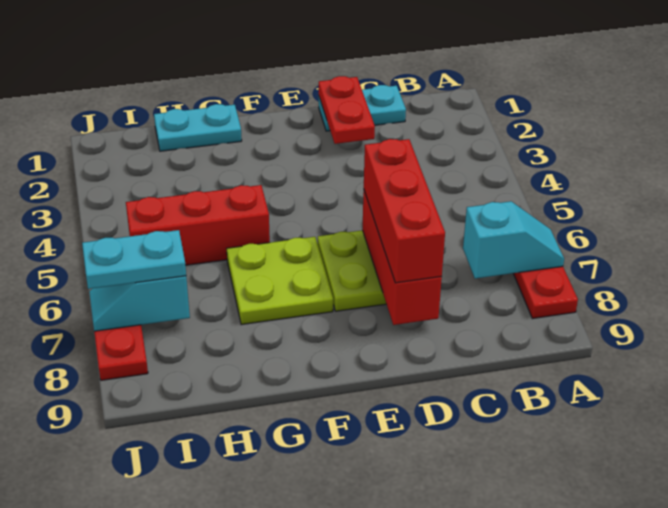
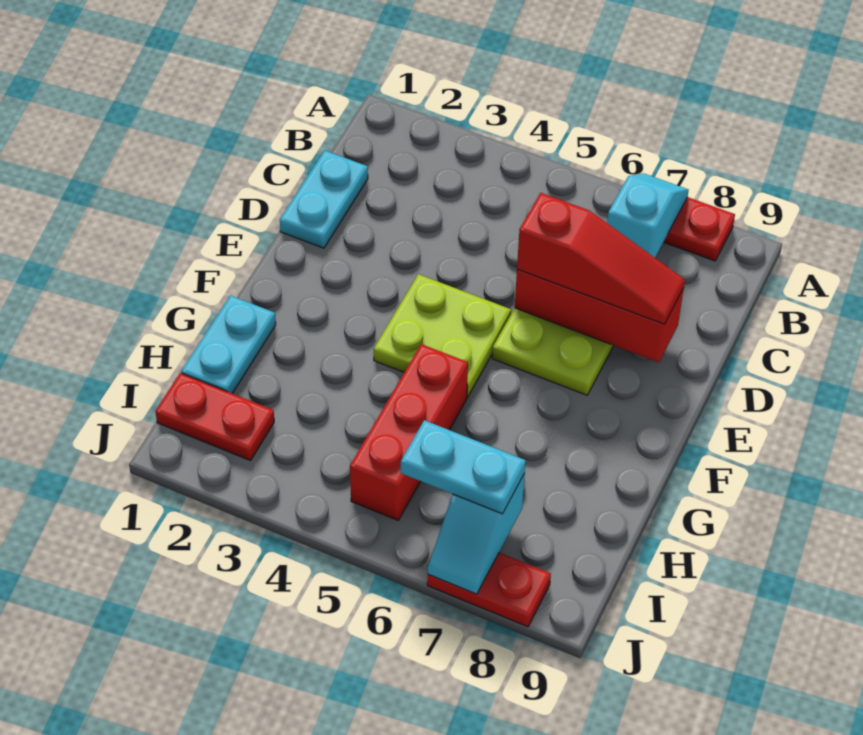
red 1x2 plate [319,76,375,144] -> red 1x2 plate moved to [155,373,274,461]
red 1x3 brick [364,139,445,283] -> red 1x3 slope [517,193,685,324]
lime 2x2 plate [227,237,333,325] -> lime 2x2 plate moved to [374,274,511,397]
cyan 1x2 plate [82,230,186,289] -> cyan 1x2 plate turned to [401,420,526,514]

